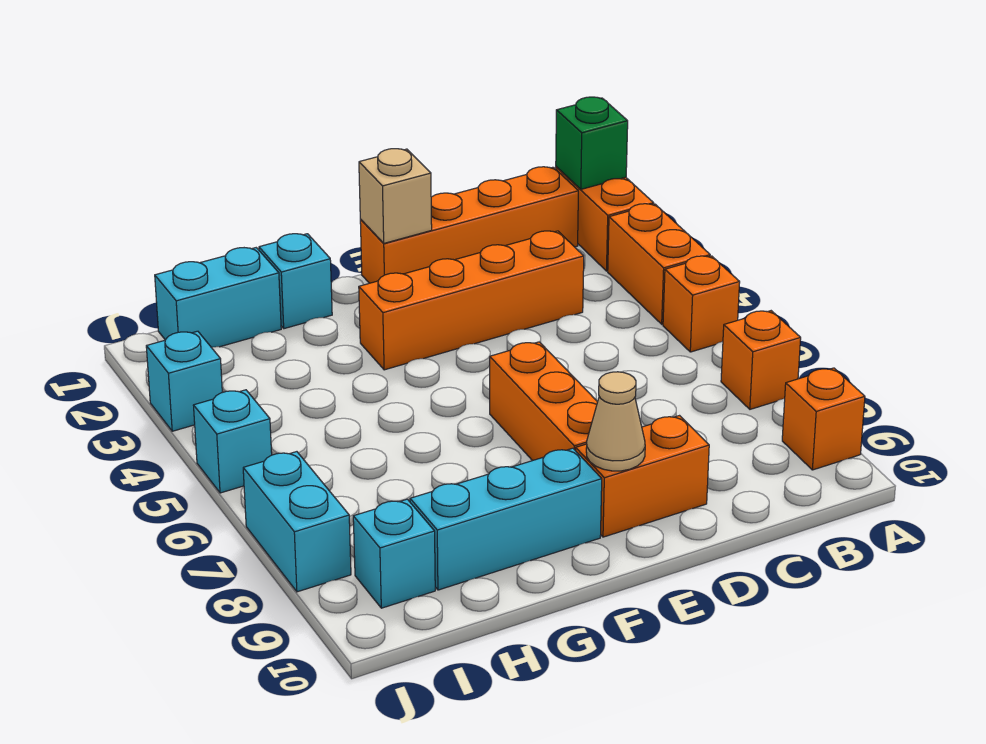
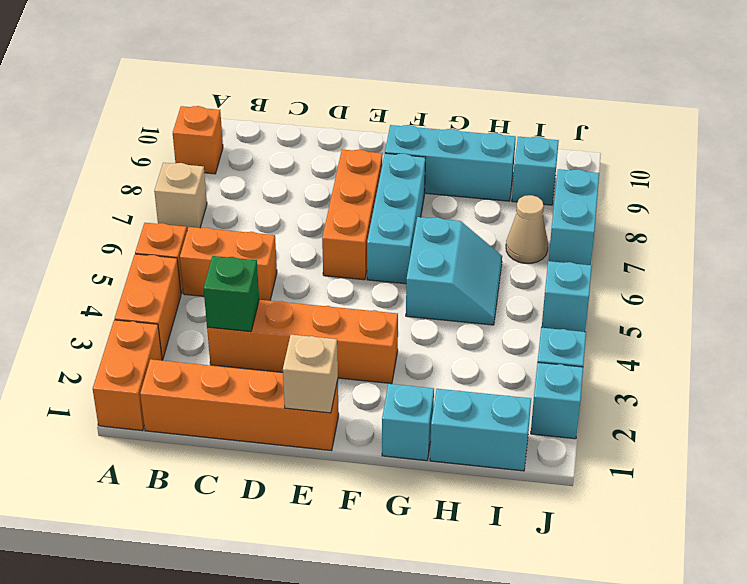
green 1x1 brick [556,97,628,189] -> green 1x1 brick moved to [204,256,259,332]
orange 1x1 brick [721,311,801,409] -> tan 1x1 brick [154,163,207,230]
orange 1x2 brick [576,416,709,537] -> orange 1x2 brick moved to [180,227,277,301]
tan 1x1 cone [586,372,645,471] -> tan 1x1 cone moved to [506,195,548,263]
none -> cyan 1x3 brick [367,153,426,284]
none -> cyan 2x2 slope [406,217,502,325]
none -> cyan 1x1 brick [531,362,583,439]

